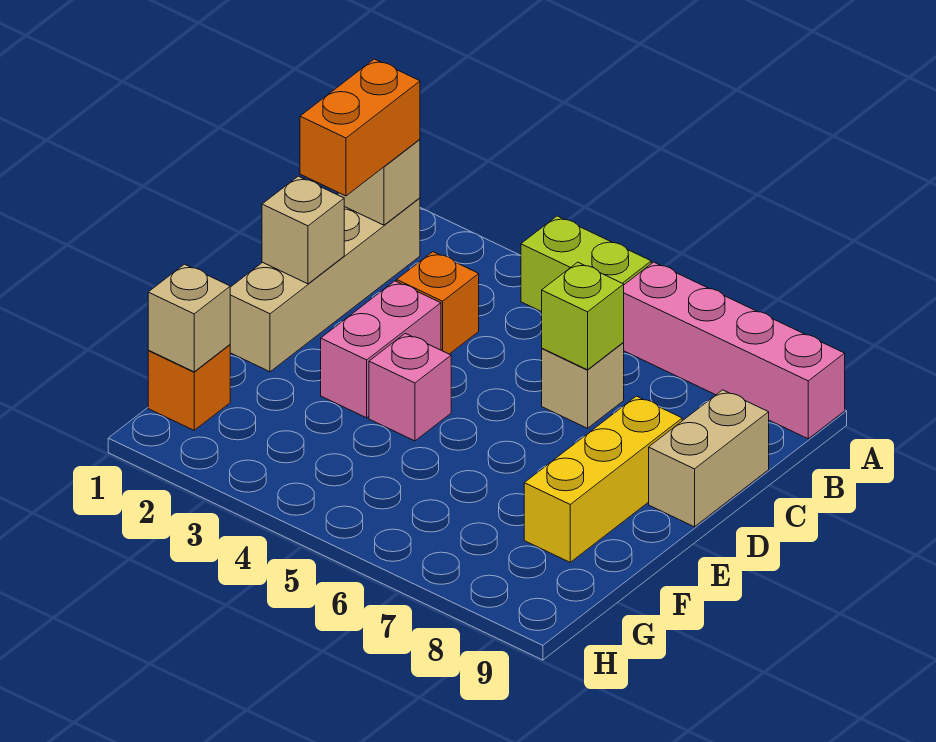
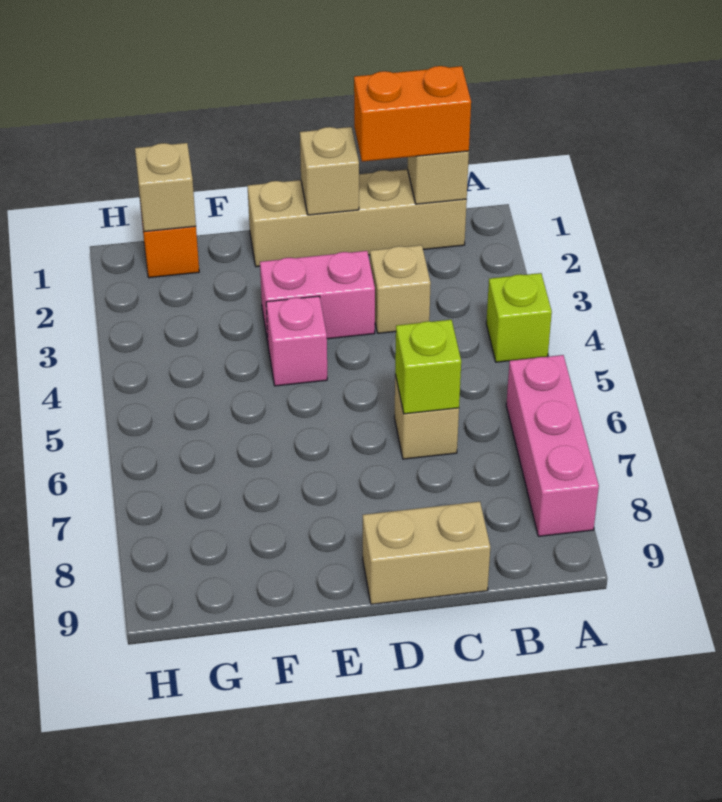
lime 1x2 brick [521,216,651,312] -> lime 1x1 brick [486,273,552,362]
pink 1x4 brick [623,262,845,439] -> pink 1x3 brick [506,355,599,536]
orange 1x1 brick [397,252,479,354] -> tan 1x1 brick [370,245,431,333]
yellow 1x3 brick [524,396,682,562] -> none

